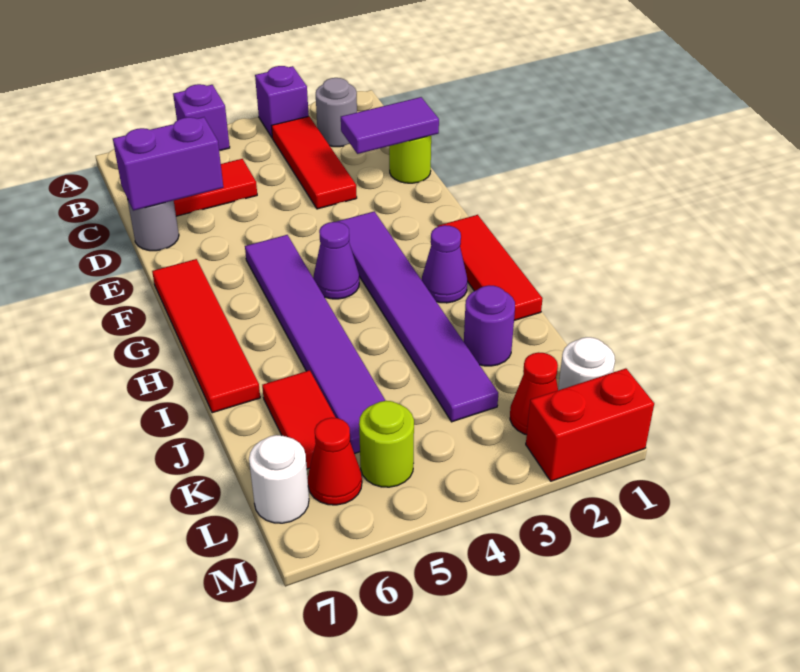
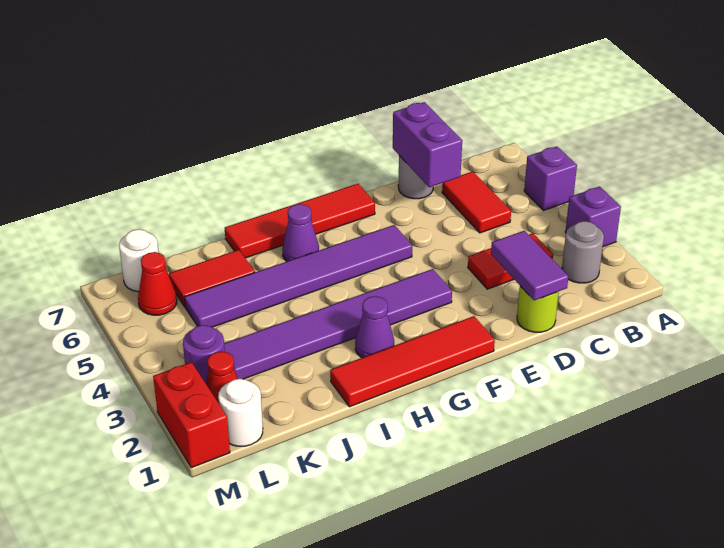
red 1x3 tile [272,116,357,209] -> red 1x2 tile [468,233,553,289]
red 1x3 tile [438,215,543,321] -> red 1x4 tile [330,316,495,407]
purple 1x1 cone [313,222,359,299] -> purple 1x1 cone moved to [282,204,319,261]
purple 1x1 round brick [464,285,515,366] -> purple 1x1 round brick moved to [183,325,225,383]
lime 1x1 round brick [359,401,414,487] -> none

